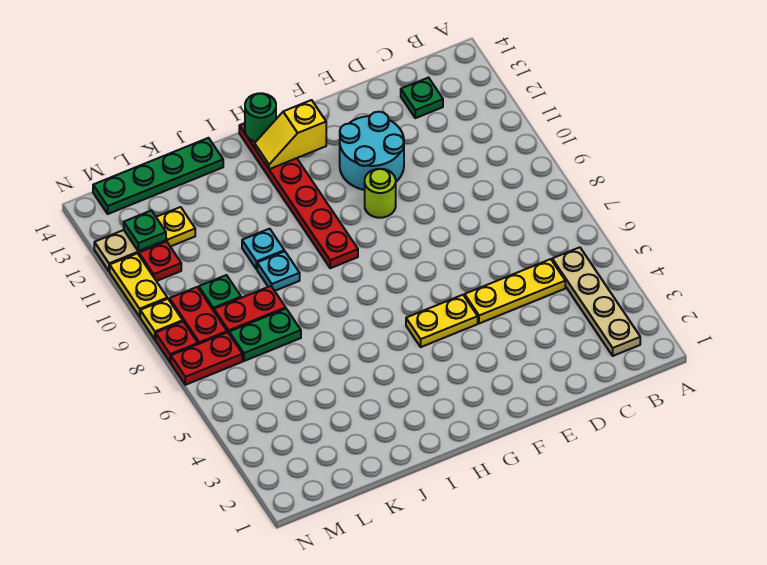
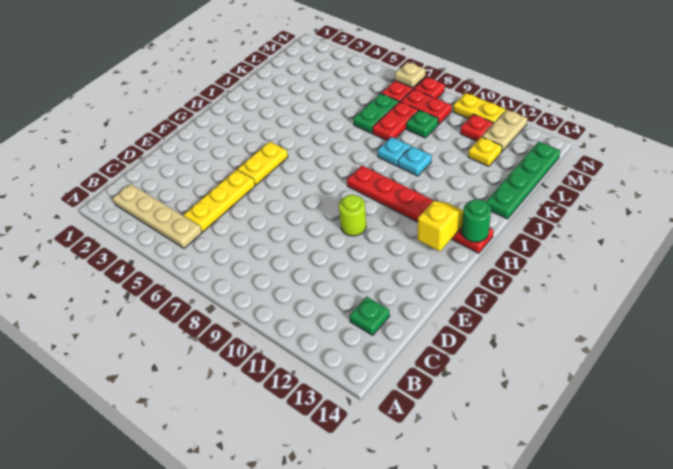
cyan 2x2 round brick [340,112,404,190] -> none
green 1x1 plate [124,211,166,251] -> none
none -> tan 1x1 plate [395,62,426,88]
yellow 1x1 plate [140,299,183,339] -> none

